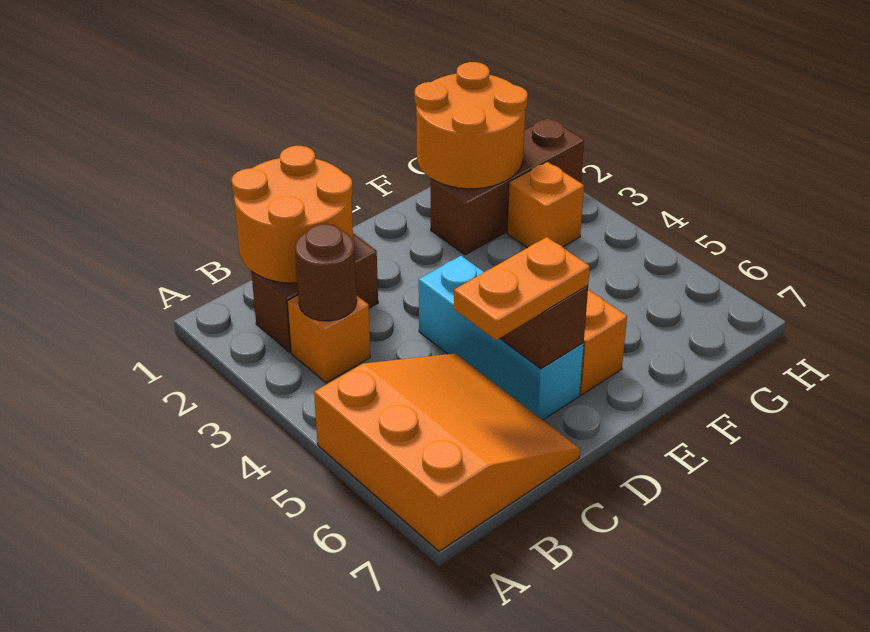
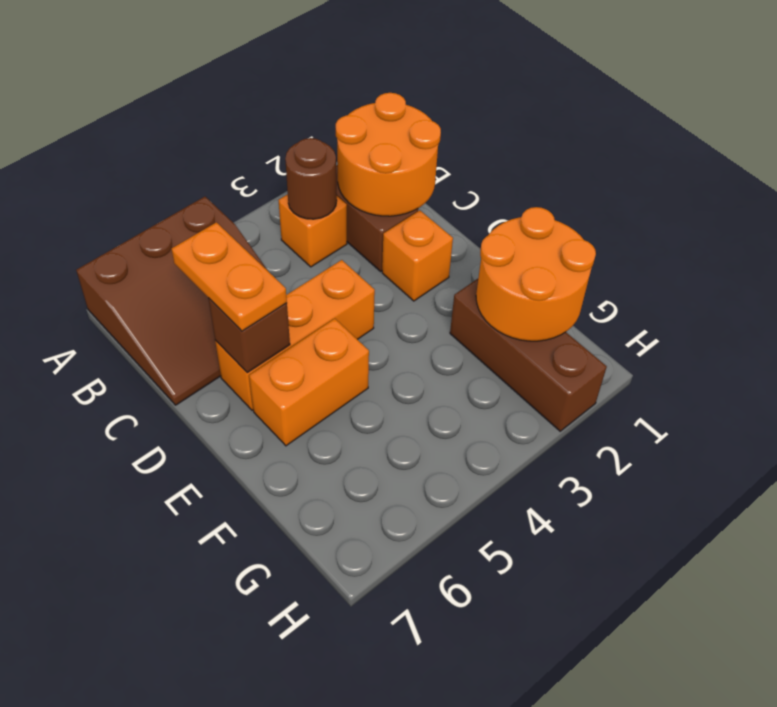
orange 3x3 slope [314,353,580,551] -> brown 3x3 slope [76,197,268,405]
cyan 1x3 brick [419,256,584,420] -> orange 1x3 brick [215,260,375,410]
orange 1x1 brick [507,162,584,248] -> orange 1x1 brick moved to [382,210,453,301]

